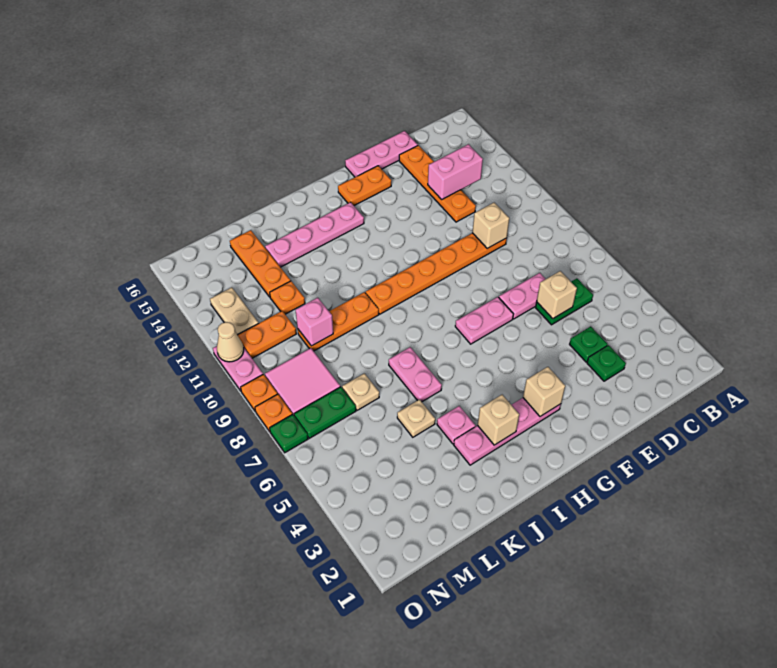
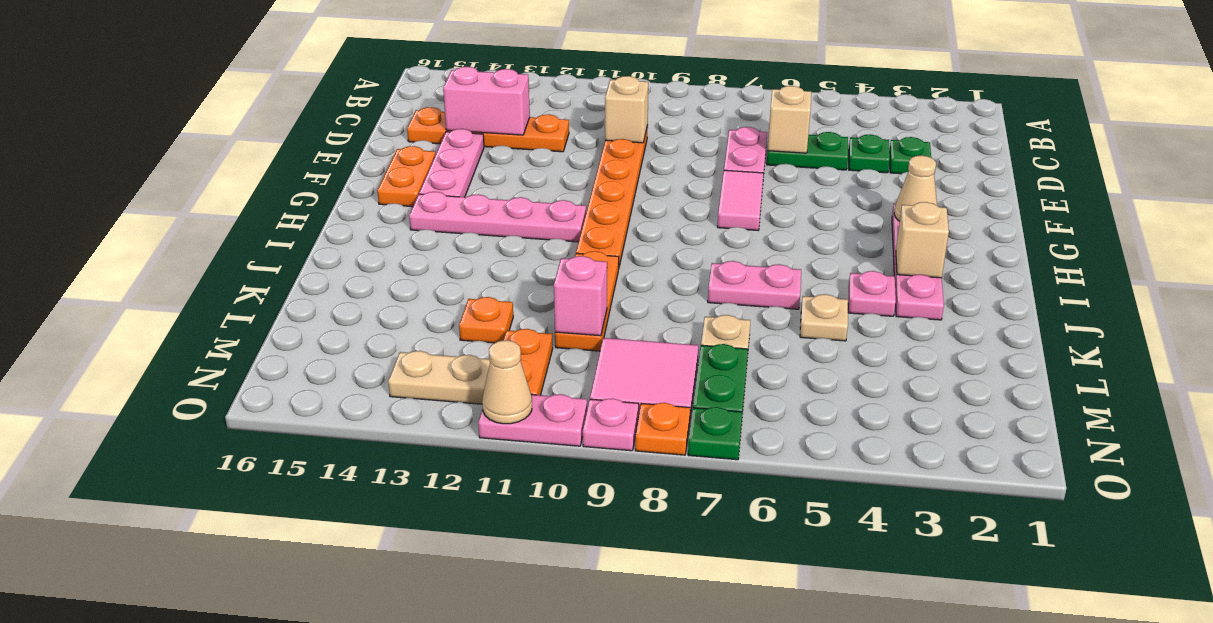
green 1x2 plate [536,278,593,325] -> green 1x2 plate turned to [767,132,848,170]
pink 1x2 brick [428,144,483,200] -> pink 1x2 brick turned to [443,67,530,135]
pink 1x3 plate [345,131,418,177] -> pink 1x3 plate moved to [419,129,484,197]
pink 1x2 plate [455,297,513,344] -> pink 1x2 tile [717,170,764,230]
tan 1x1 brick [523,367,565,416] -> tan 1x1 cone [894,156,937,221]
pink 1x4 plate [265,202,364,267] -> pink 1x4 plate turned to [409,192,586,242]
orange 1x3 plate [230,230,291,297] -> none
orange 1x1 plate [241,374,277,412] -> pink 1x1 plate [583,398,639,451]

